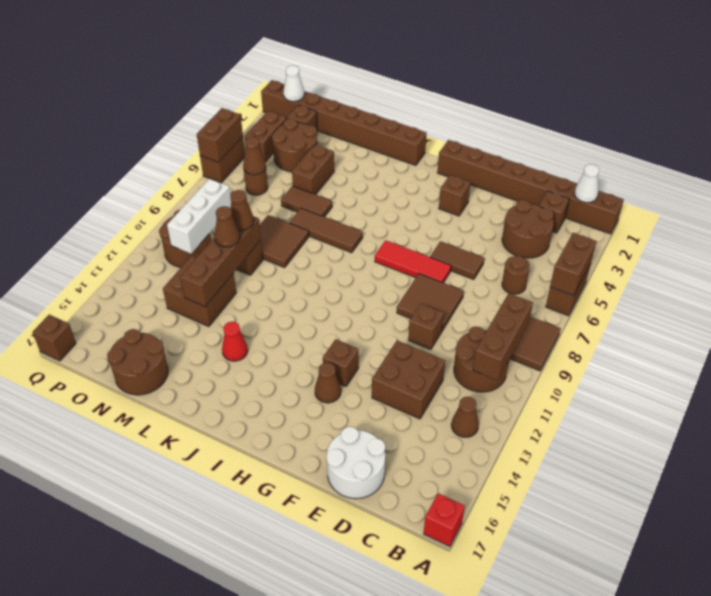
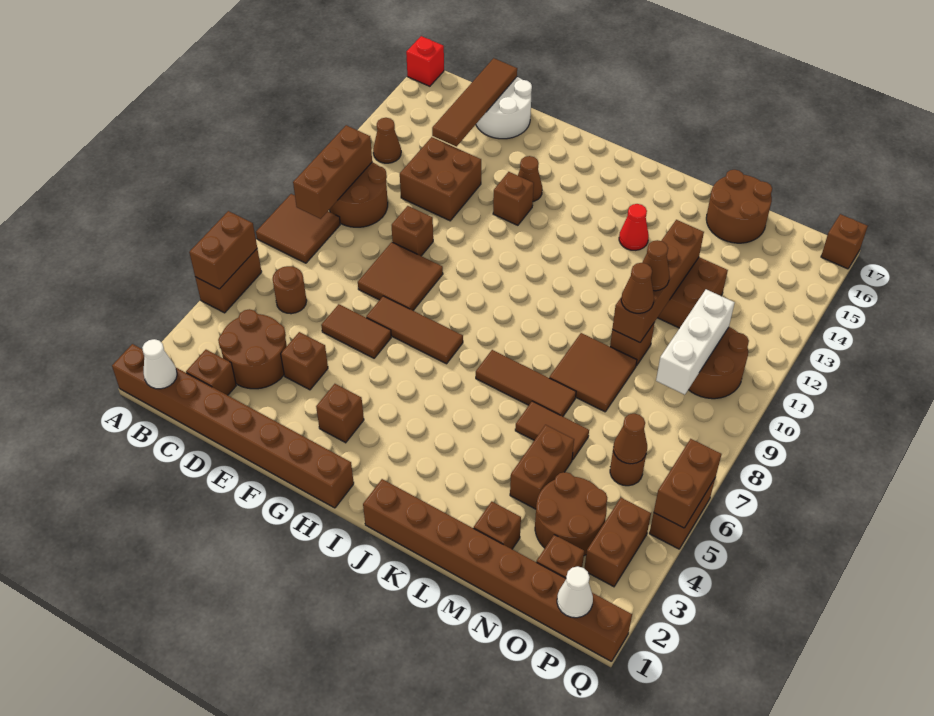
none -> brown 1x4 tile [432,58,517,147]
none -> brown 1x1 brick [281,332,328,390]
red 1x3 tile [375,240,451,283] -> brown 1x3 tile [366,296,463,364]
none -> brown 1x1 brick [474,502,521,549]

